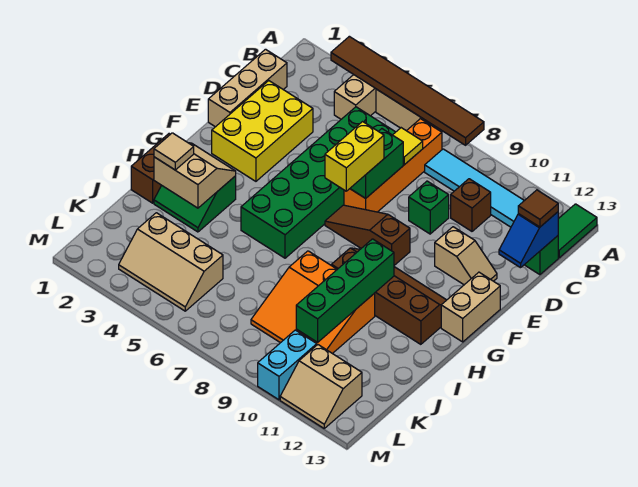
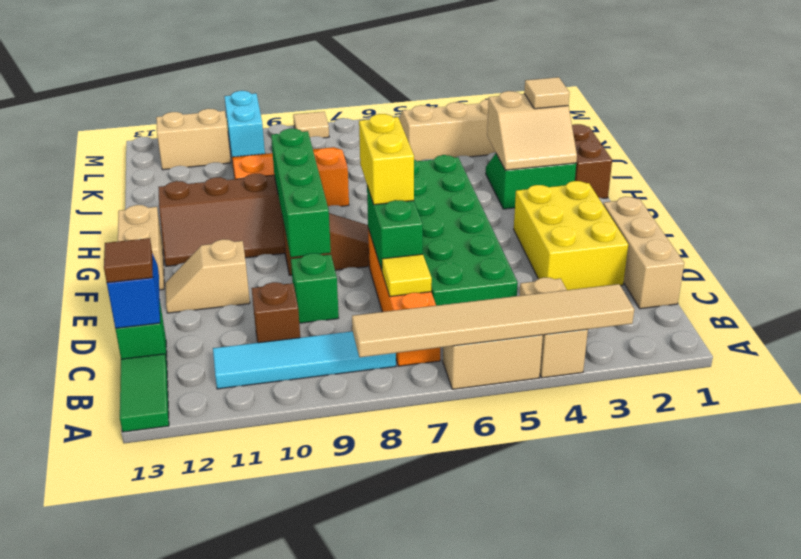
brown 1x6 tile [331,36,484,145] -> tan 1x6 tile [352,284,634,357]
green 1x4 brick [296,239,394,342] -> green 1x4 brick moved to [271,129,331,257]
none -> tan 1x1 tile [293,112,329,138]

